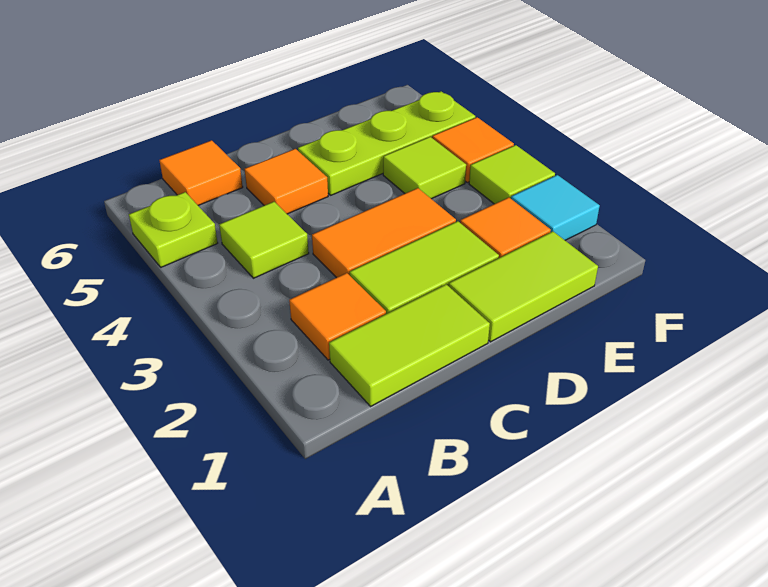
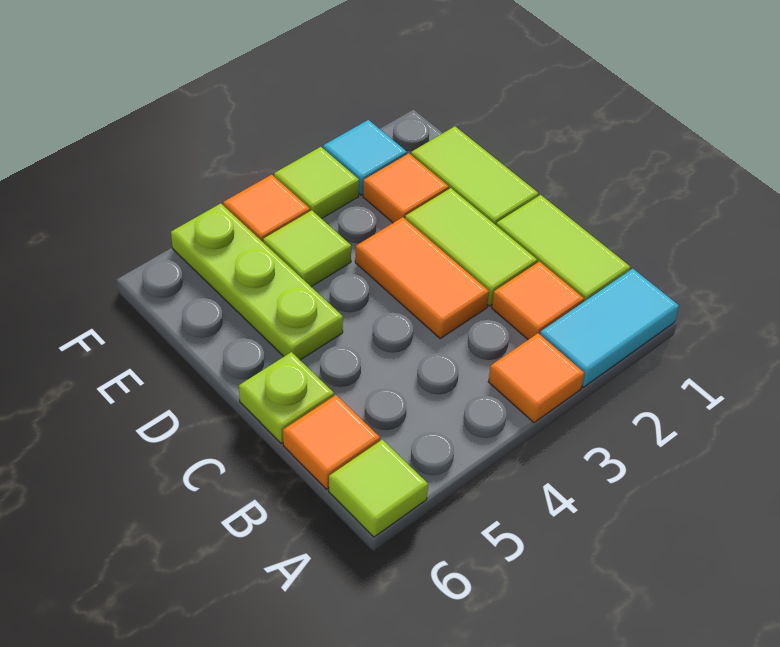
none -> cyan 1x2 tile [540,269,679,387]
lime 1x1 plate [129,192,218,267] -> lime 1x1 plate moved to [239,352,334,443]
lime 1x1 tile [219,202,309,278] -> lime 1x1 tile moved to [329,440,428,537]
orange 1x1 tile [245,149,328,214] -> orange 1x1 tile moved to [488,333,584,423]

